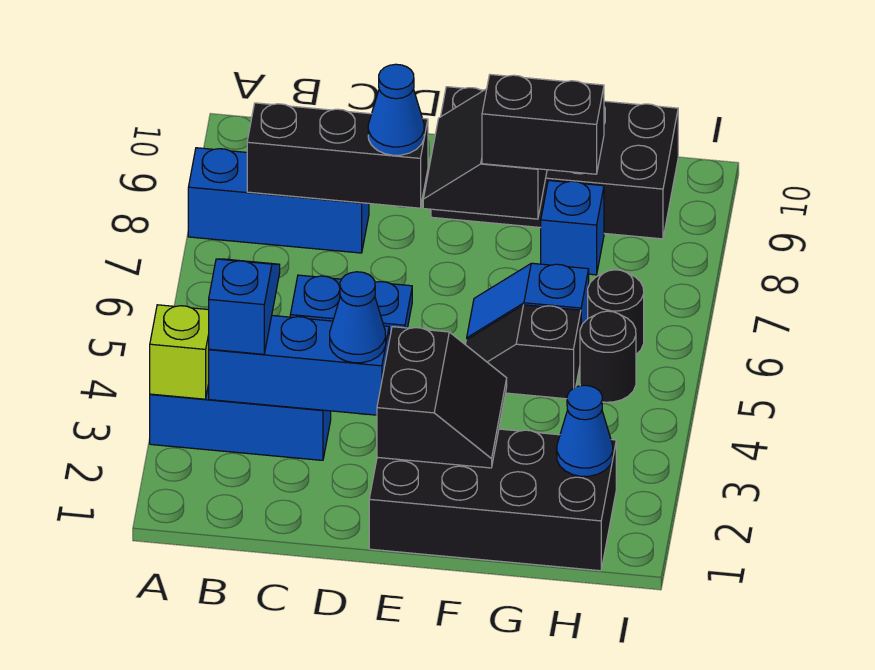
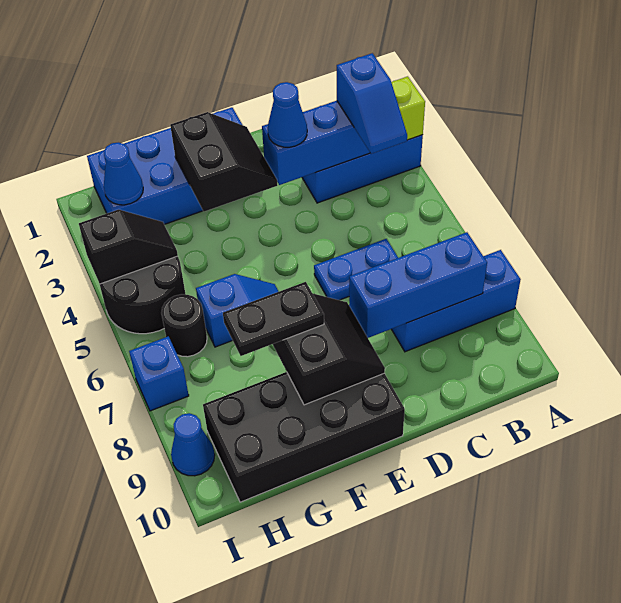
black 1x3 brick [247,103,428,208] -> blue 1x3 brick [349,232,487,338]
blue 1x1 cone [368,64,424,155] -> blue 1x1 cone moved to [171,413,215,476]
black 2x4 brick [369,429,616,571] -> blue 2x4 brick [87,107,242,224]
black 2x2 slope [377,327,507,468] -> black 2x2 slope turned to [170,112,277,212]
black 1x2 slope [465,305,581,399] -> black 1x2 slope moved to [79,209,178,284]
black 1x2 brick [482,74,604,174] -> black 1x2 plate [223,282,324,356]
blue 1x1 brick [541,180,604,275] -> blue 1x1 brick moved to [129,336,189,411]
black 1x1 round brick [580,311,636,402] -> black 2x2 round brick [100,256,186,334]

